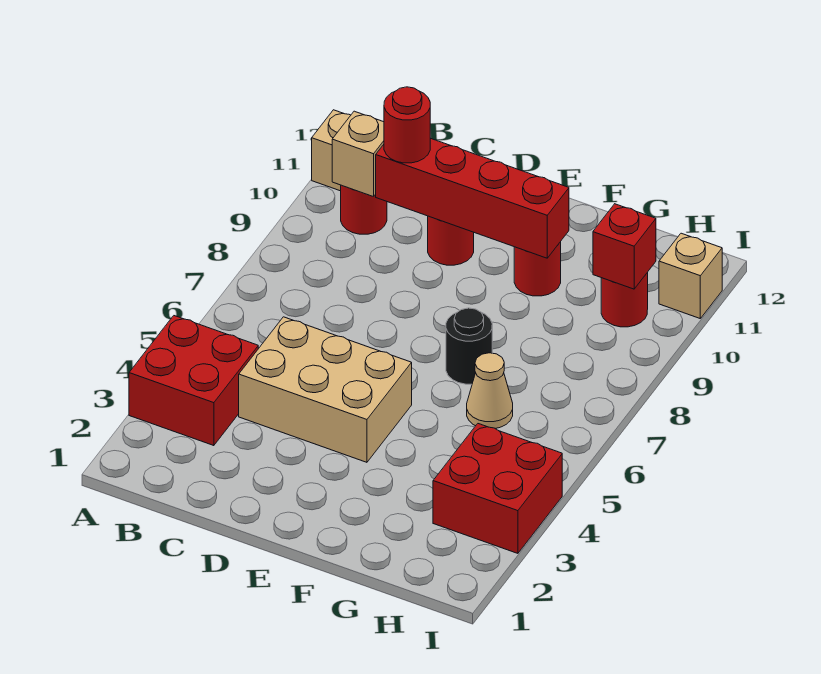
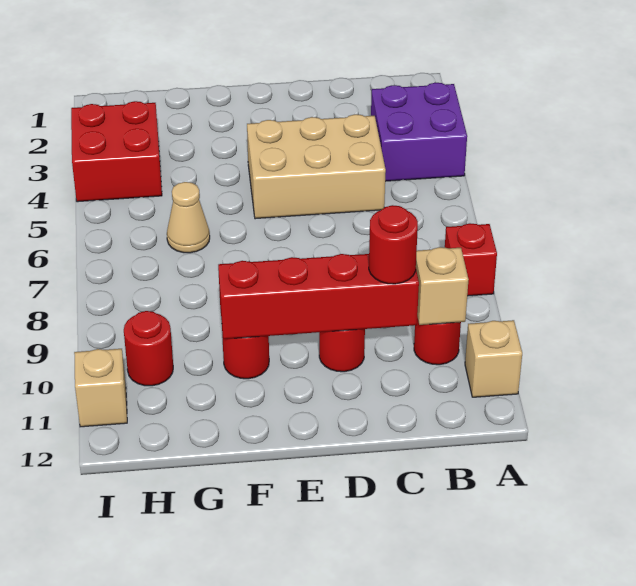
red 2x2 brick [129,316,258,446] -> purple 2x2 brick [371,82,467,181]
black 1x1 round brick [446,308,492,384] -> none
red 1x1 brick [593,204,656,289] -> red 1x1 brick moved to [445,223,497,296]

